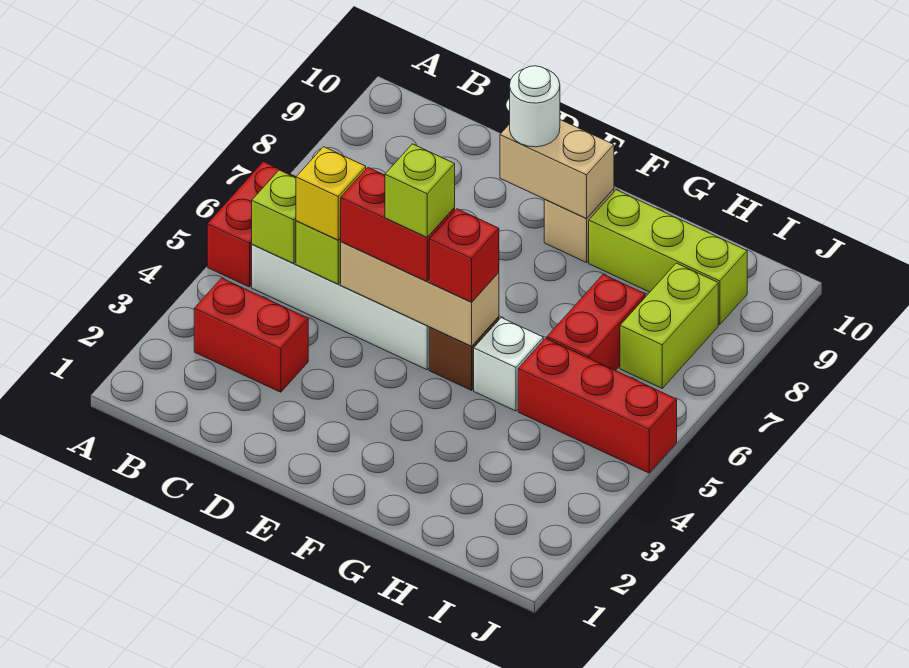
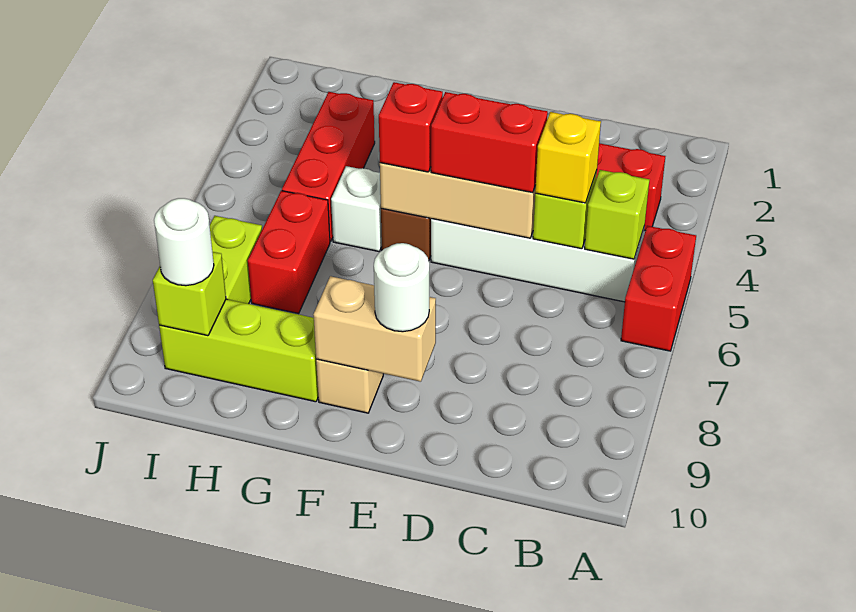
lime 1x1 brick [385,144,455,237] -> lime 1x1 brick moved to [153,252,226,336]
red 1x3 brick [518,338,677,473] -> red 1x3 brick turned to [282,92,375,242]
none -> white 1x1 round brick [154,198,214,286]

